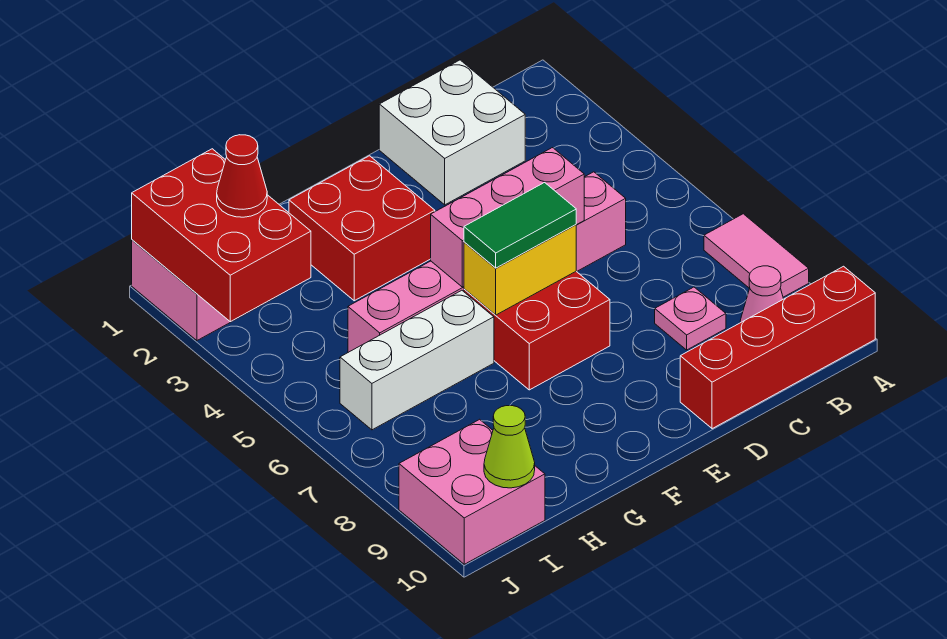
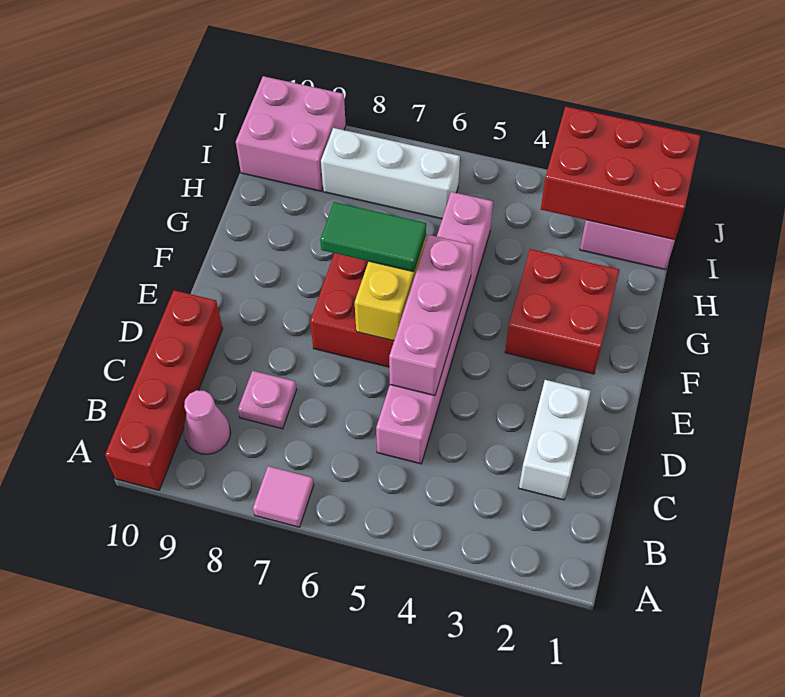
pink 1x2 tile [704,214,809,297] -> pink 1x1 tile [253,466,314,527]
white 2x2 brick [379,60,525,205] -> white 1x2 brick [519,380,591,500]
green 1x2 tile [464,183,576,268] -> green 1x2 tile turned to [320,202,426,272]
white 1x3 brick [340,290,494,430] -> white 1x3 brick turned to [321,128,460,219]
red 1x1 cone [217,135,267,217] -> none
lime 1x1 cone [484,406,535,488] -> none

